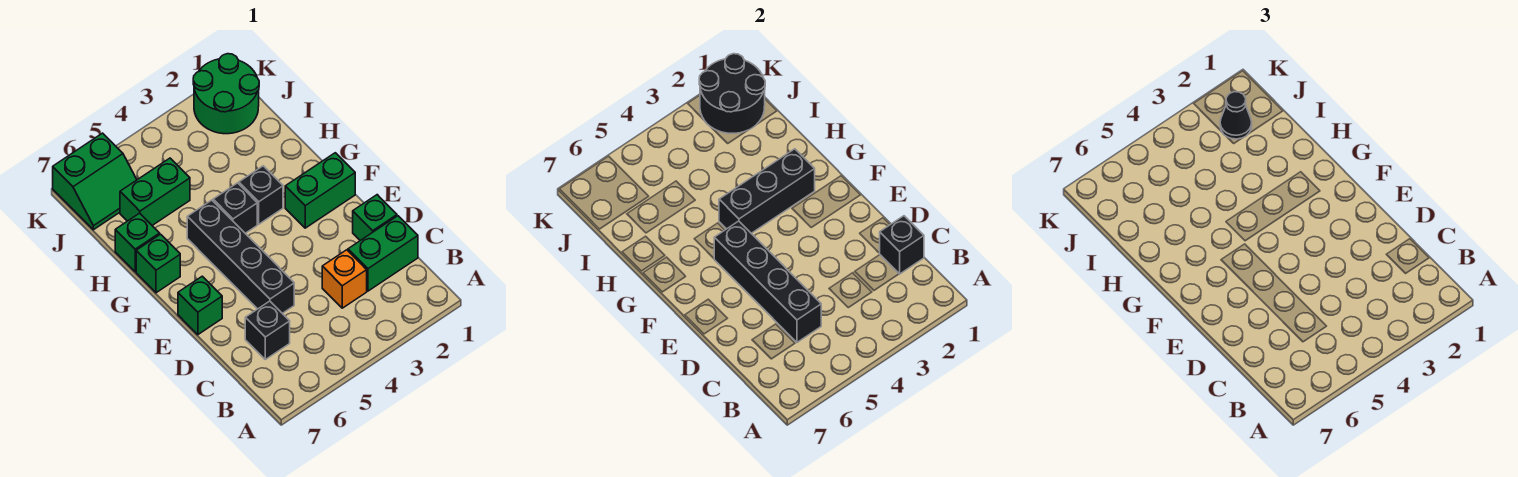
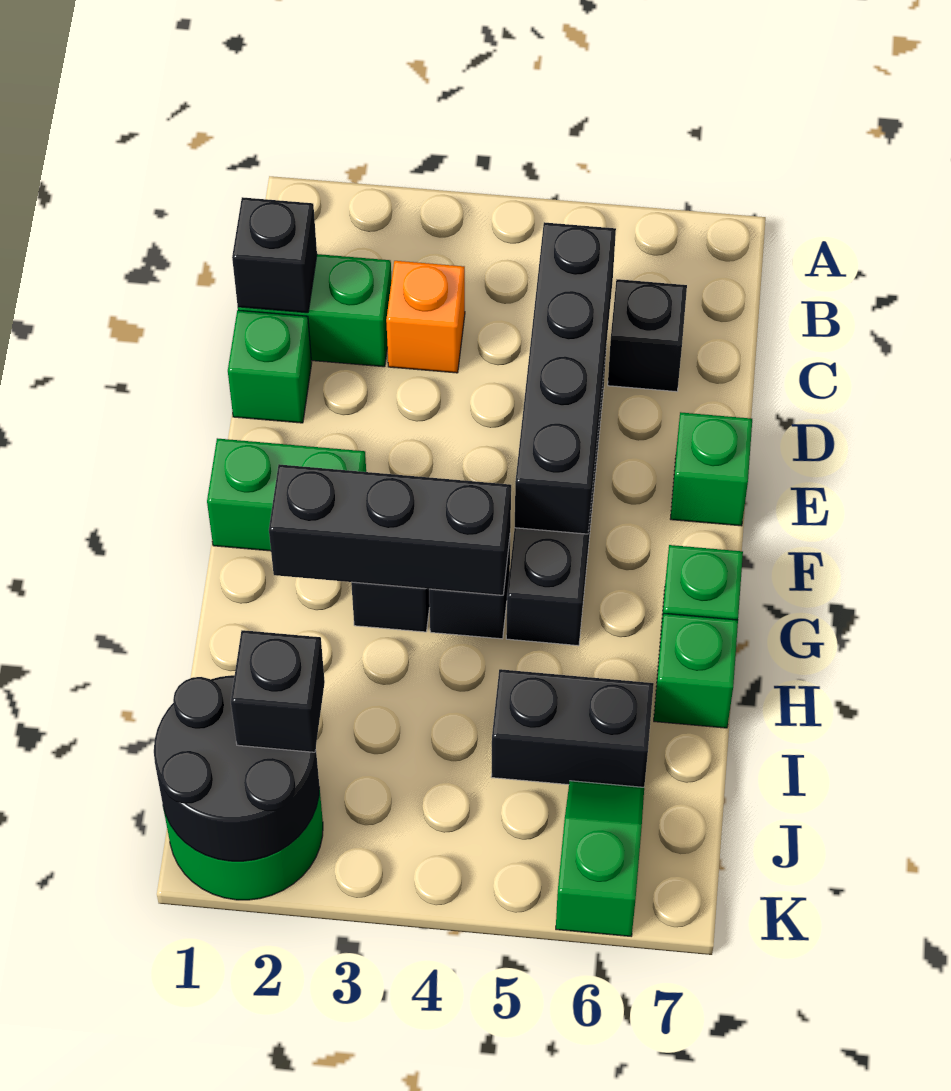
green 1x2 brick [120,158,190,225] -> black 1x2 brick [491,669,654,787]
black 1x1 cone [1220,92,1252,139] -> black 1x1 brick [231,630,325,752]
green 2x2 slope [53,133,137,230] -> green 1x2 slope [556,781,644,936]

